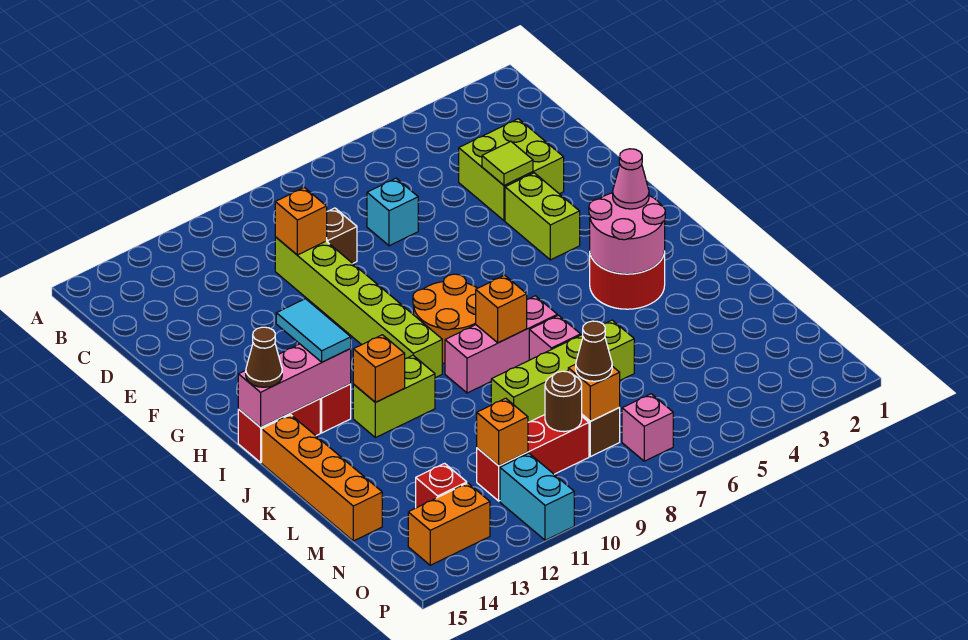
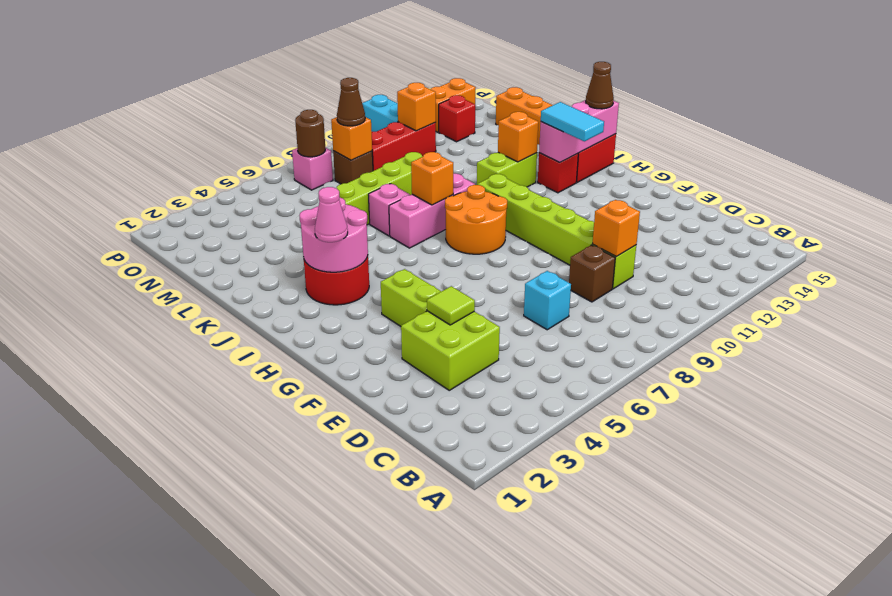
brown 1x1 round brick [545,371,582,432] -> brown 1x1 round brick moved to [295,110,325,157]

